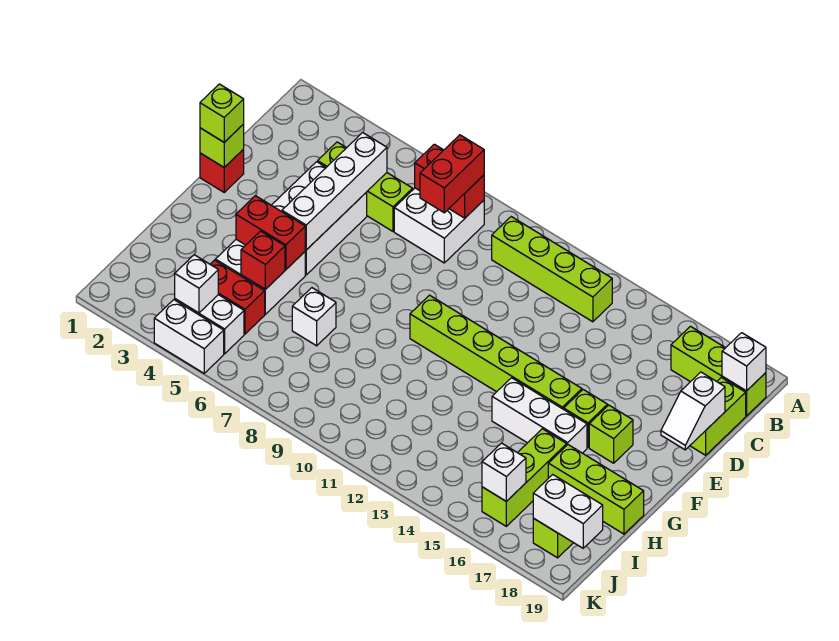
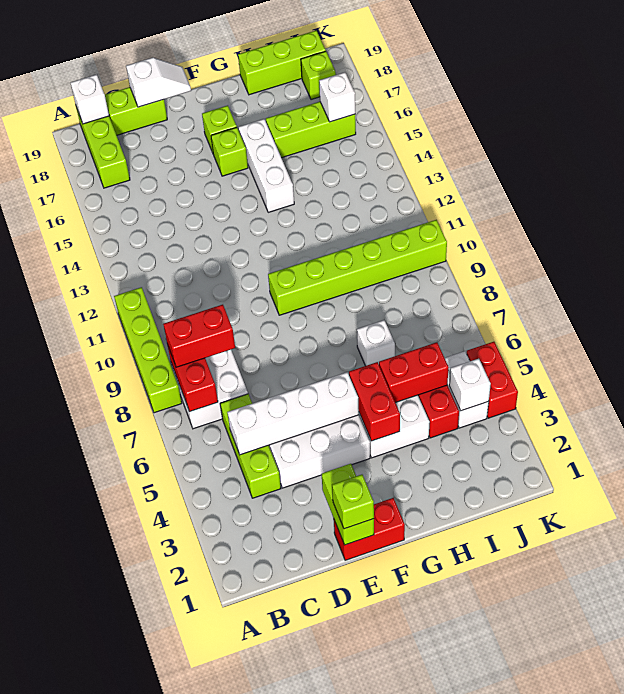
lime 1x4 brick [492,217,612,322] -> lime 1x4 brick moved to [114,287,182,413]
red 1x1 brick [200,149,244,192] -> red 1x2 brick [334,498,405,560]
lime 1x1 brick [200,124,244,167] -> lime 1x2 brick [322,464,374,545]
lime 1x6 brick [410,295,582,409] -> lime 1x6 brick turned to [268,220,447,315]
red 1x1 brick [241,231,285,289] -> red 1x2 brick [379,342,449,403]
lime 1x3 brick [548,445,644,534] -> lime 1x3 brick turned to [238,31,326,95]
white 1x2 brick [533,475,603,548] -> none
white 1x2 brick [154,300,224,373] -> red 1x2 brick [466,342,518,418]

